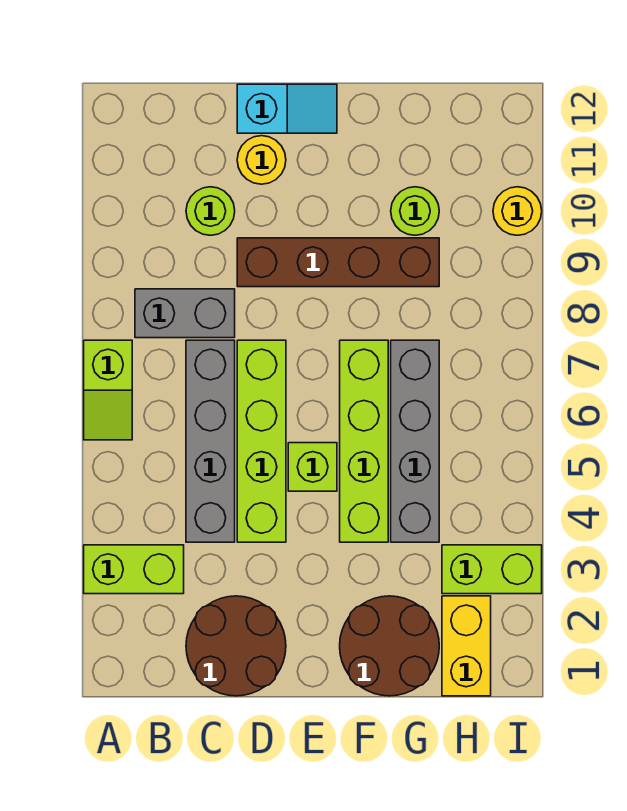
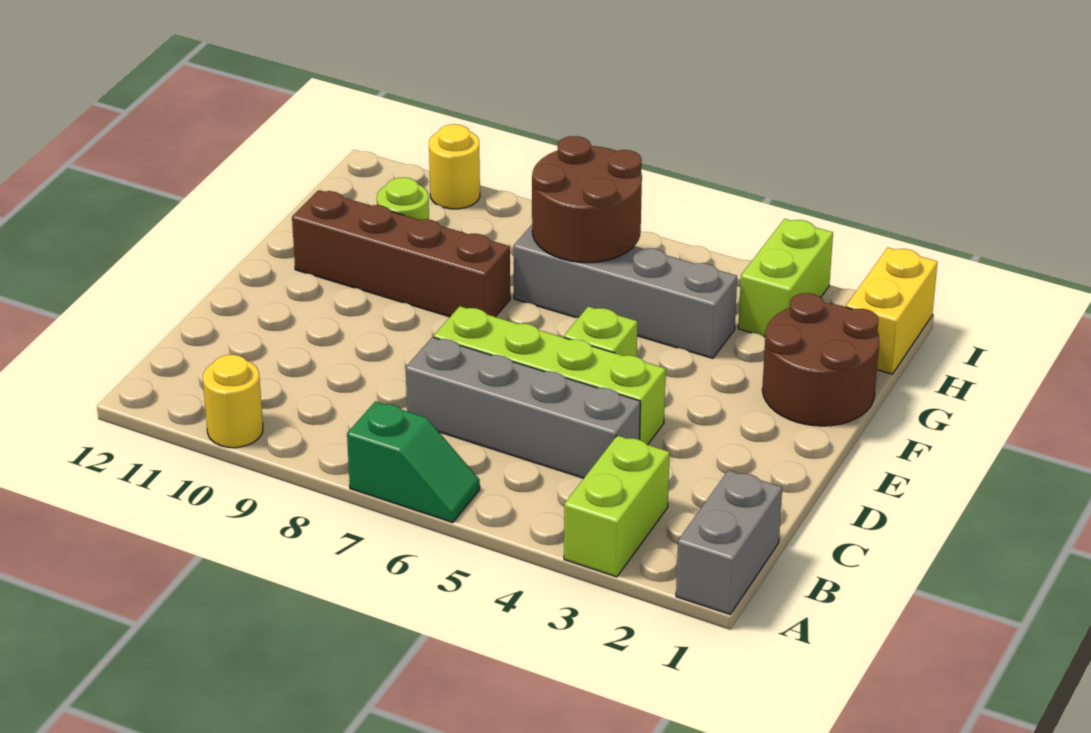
lime 1x2 slope [84,340,132,440] -> green 1x2 slope [347,401,480,523]
grey 1x2 brick [135,289,235,338] -> grey 1x2 brick moved to [676,470,782,614]
brown 2x2 round brick [186,596,286,696] -> brown 2x2 round brick moved to [532,136,642,263]
lime 1x1 round brick [186,187,235,235] -> none
brown 1x4 brick [237,238,439,287] -> brown 1x4 brick turned to [292,190,510,317]
yellow 1x1 round brick [237,136,286,184] -> yellow 1x1 round brick moved to [203,355,263,448]
cyan 1x2 slope [237,84,337,133] -> none
lime 1x4 brick [340,340,388,542] -> none
yellow 1x2 brick [442,596,491,696] -> yellow 1x2 brick turned to [846,248,938,374]

